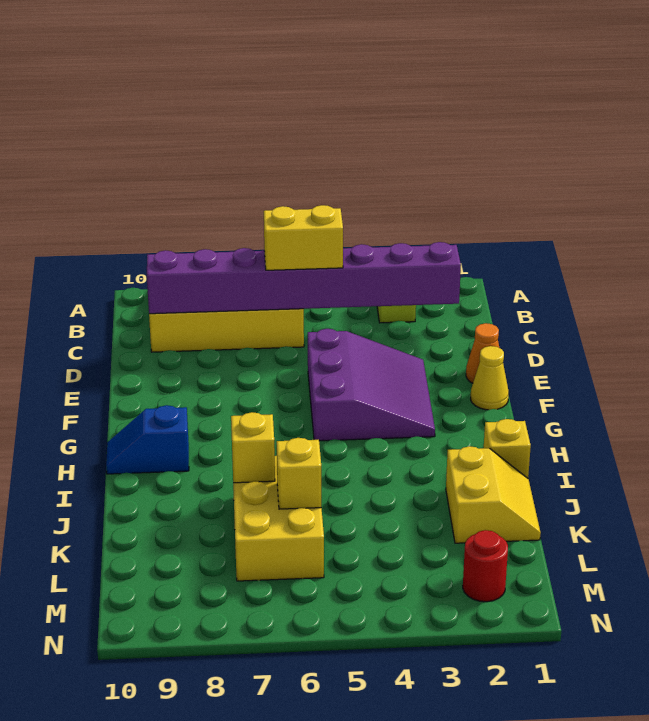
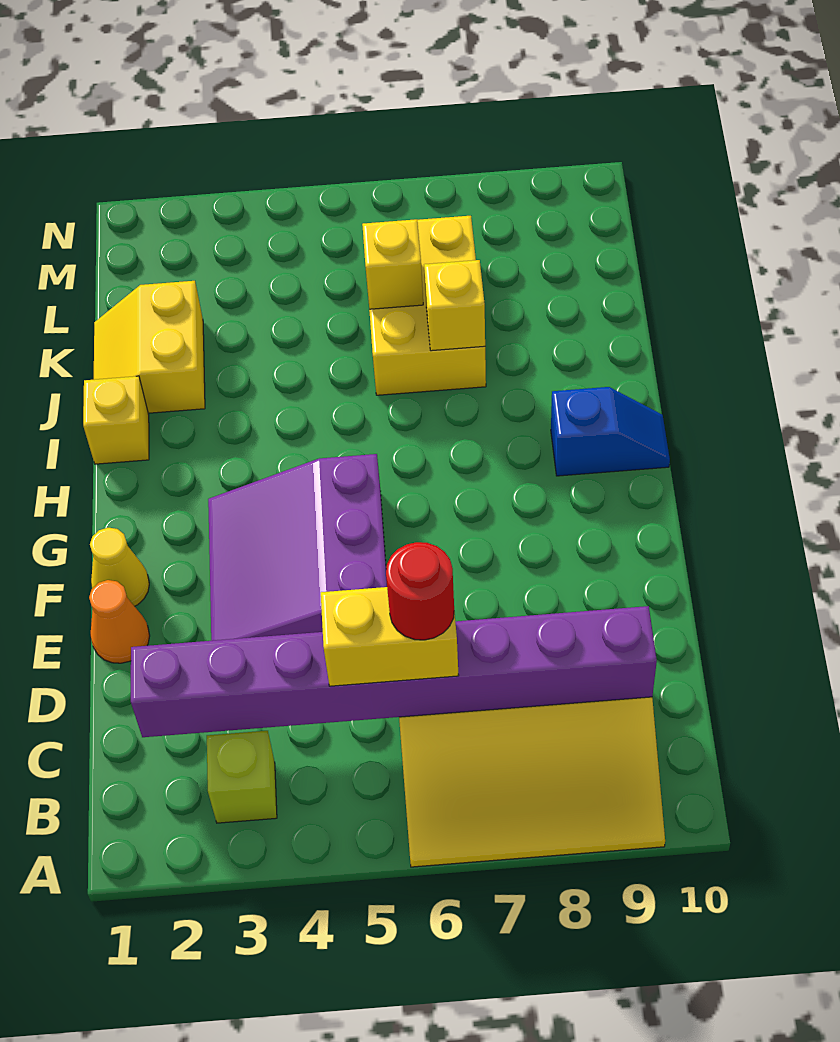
red 1x1 round brick [463,530,508,602] -> red 1x1 round brick moved to [386,542,454,640]

